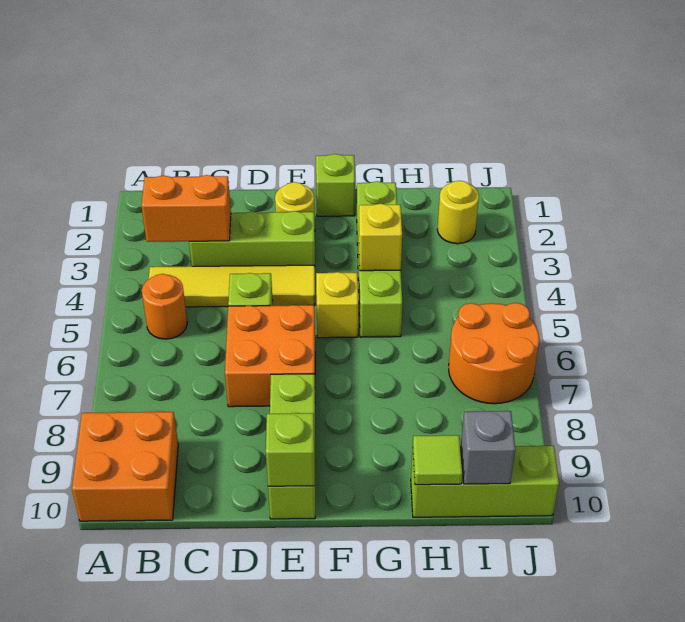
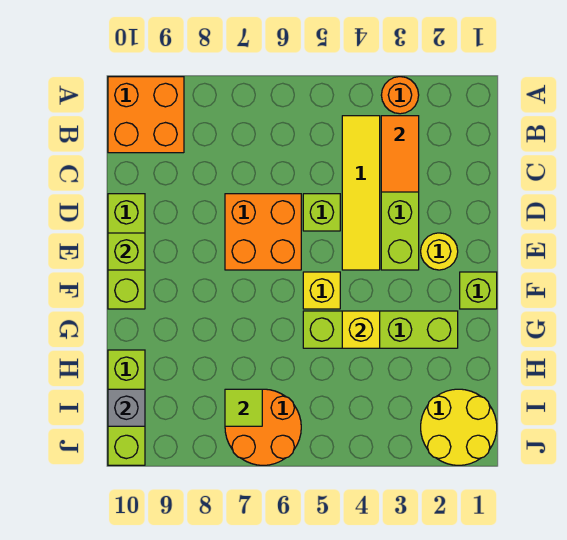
orange 1x2 brick [141,175,231,242] -> orange 1x2 tile [381,116,419,192]
orange 1x1 round brick [142,274,187,339] -> orange 1x1 round brick moved to [381,77,419,114]
lime 1x3 brick [268,374,315,519] -> lime 1x3 brick turned to [108,194,145,309]
lime 1x1 tile [413,435,463,485] -> lime 1x1 tile moved to [225,389,262,426]
yellow 1x1 round brick [437,181,479,244] -> yellow 2x2 round brick [421,389,497,465]

